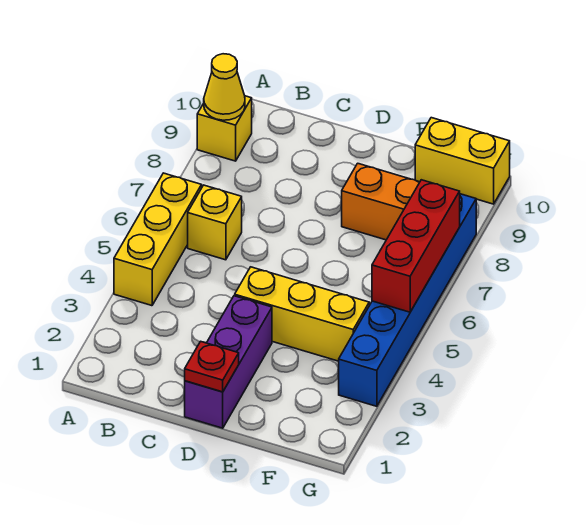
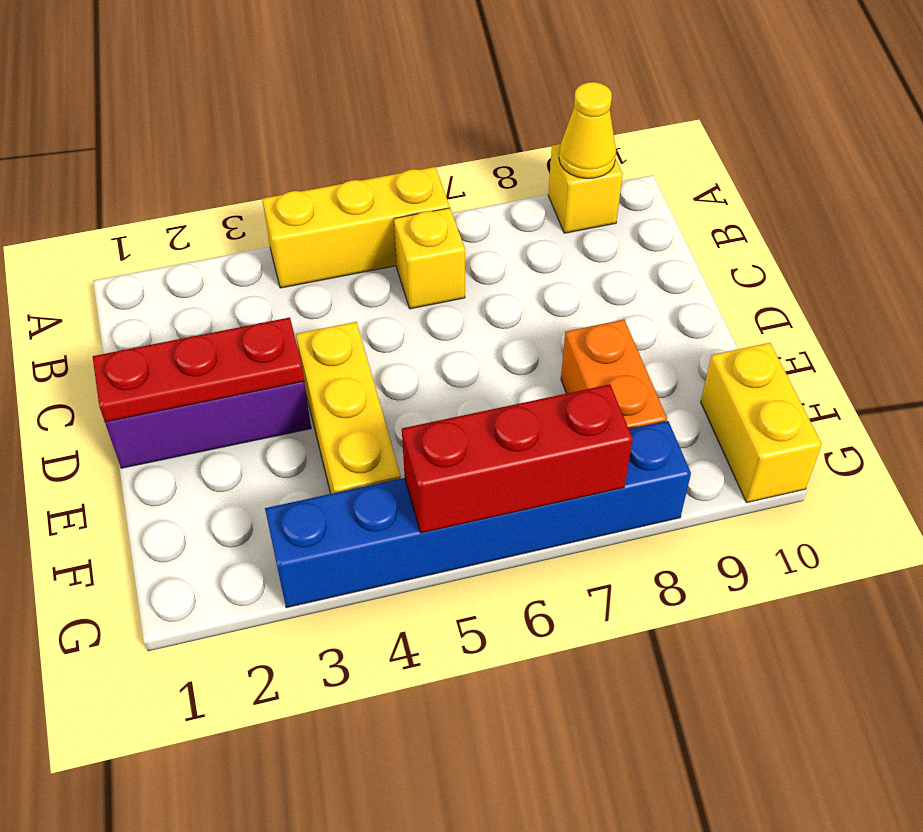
red 1x1 plate [185,341,239,392] -> red 1x3 plate [93,317,304,422]

